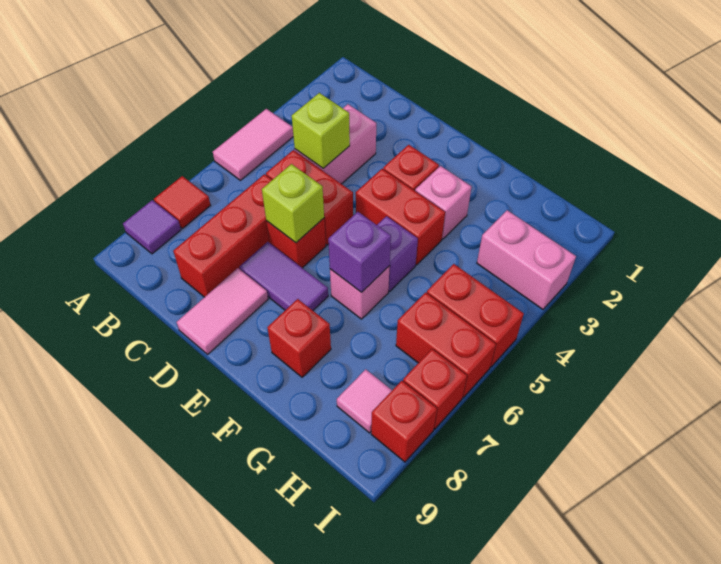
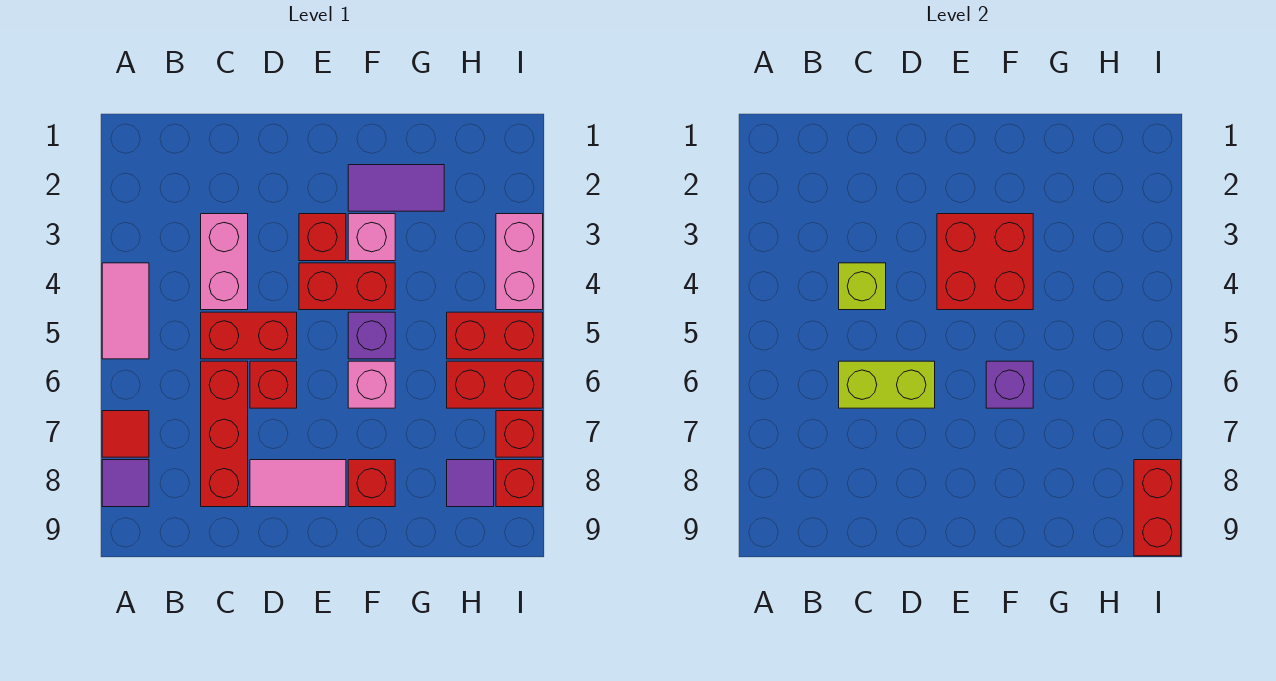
lime 1x1 brick [262,164,324,243] -> lime 1x2 brick [839,361,935,408]
purple 1x2 tile [239,242,328,310] -> purple 1x2 tile moved to [348,165,444,211]
pink 1x2 tile [177,268,268,354] -> pink 1x2 tile turned to [250,460,346,507]
none -> red 2x2 brick [937,214,1033,310]
pink 1x2 brick [477,210,576,309] -> pink 1x2 brick turned to [496,214,543,310]
pink 1x1 tile [337,369,392,433] -> purple 1x1 tile [447,460,494,507]
none -> red 1x2 brick [1134,460,1181,556]

